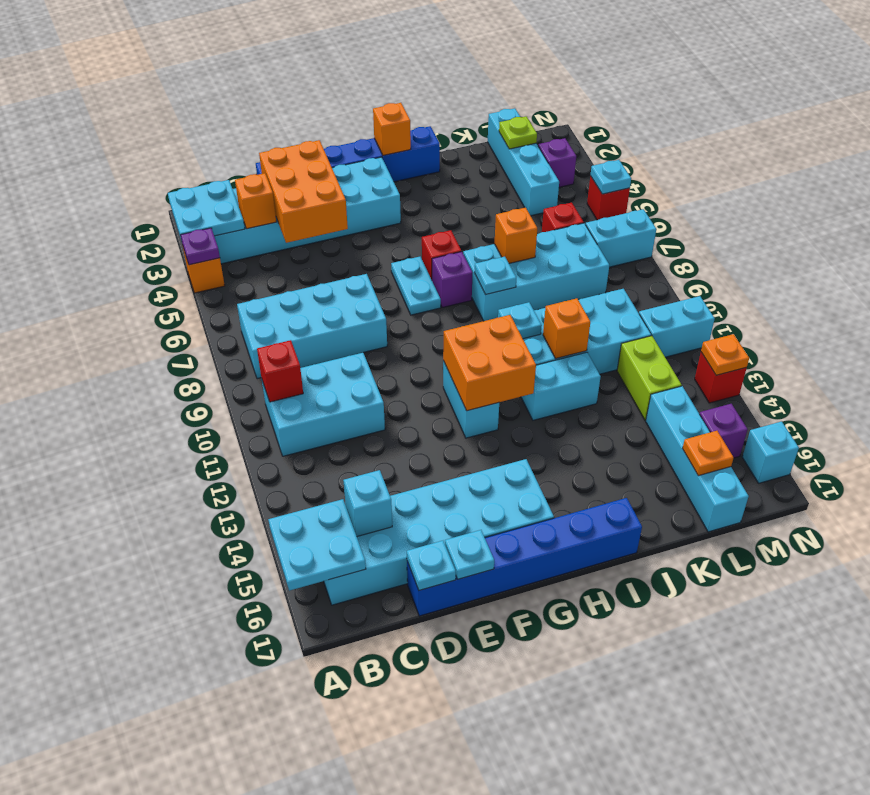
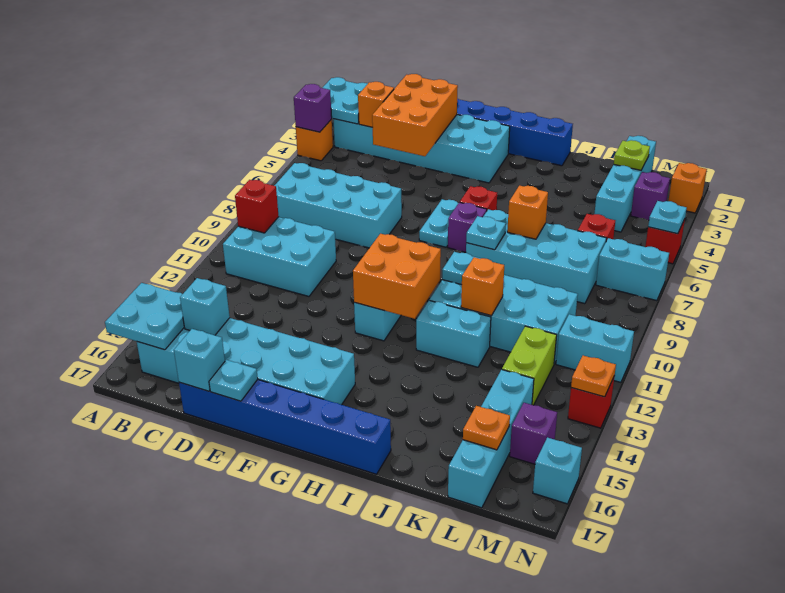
purple 1x1 plate [181,228,220,265] -> purple 1x1 brick [294,84,332,132]
cyan 1x1 plate [407,541,456,590] -> cyan 1x1 brick [174,329,225,391]
orange 1x1 brick [373,103,411,155] -> orange 1x1 brick moved to [668,163,707,213]

